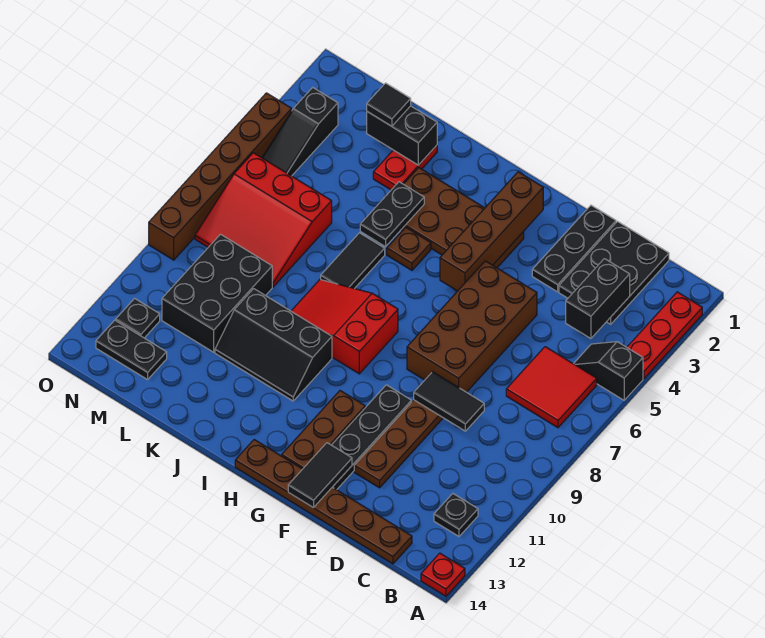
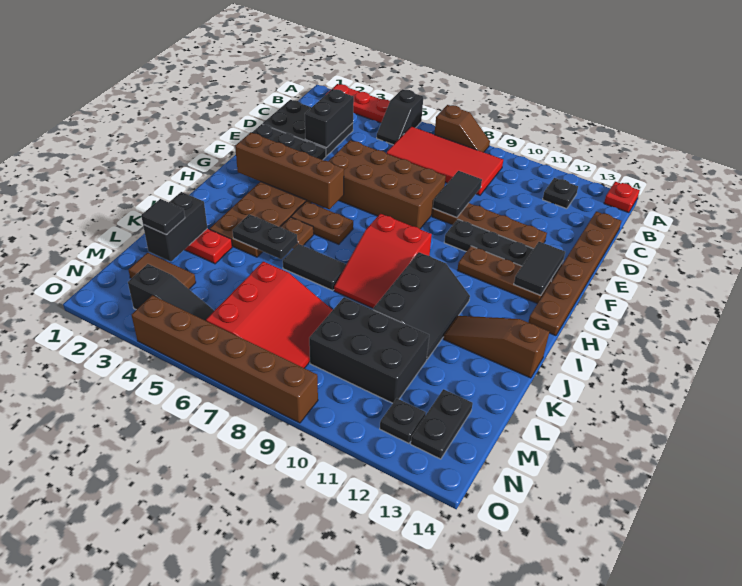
none -> brown 1x2 slope [434,105,490,152]
red 2x2 tile [506,347,597,428] -> red 2x4 tile [387,127,503,195]
black 1x2 brick [566,259,630,339] -> black 1x2 brick turned to [305,89,354,148]
black 1x2 tile [288,443,352,508] -> black 1x2 tile turned to [514,242,565,296]
none -> brown 1x2 plate [291,201,353,244]
none -> brown 1x3 slope [444,316,549,378]
none -> brown 1x2 tile [128,253,196,289]

